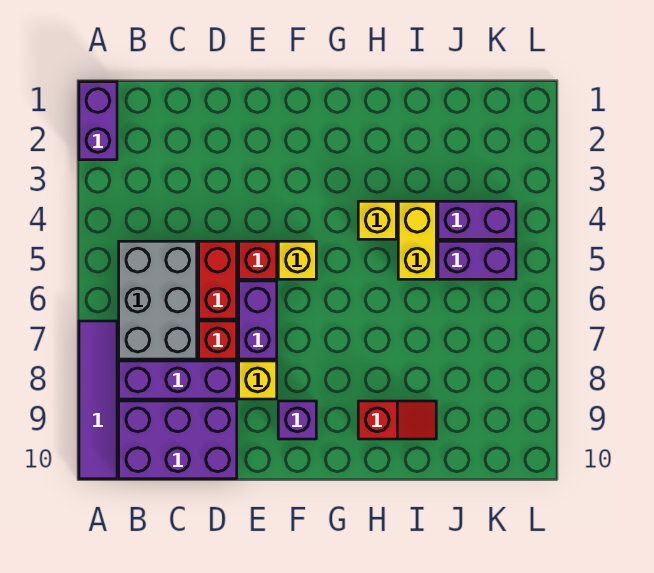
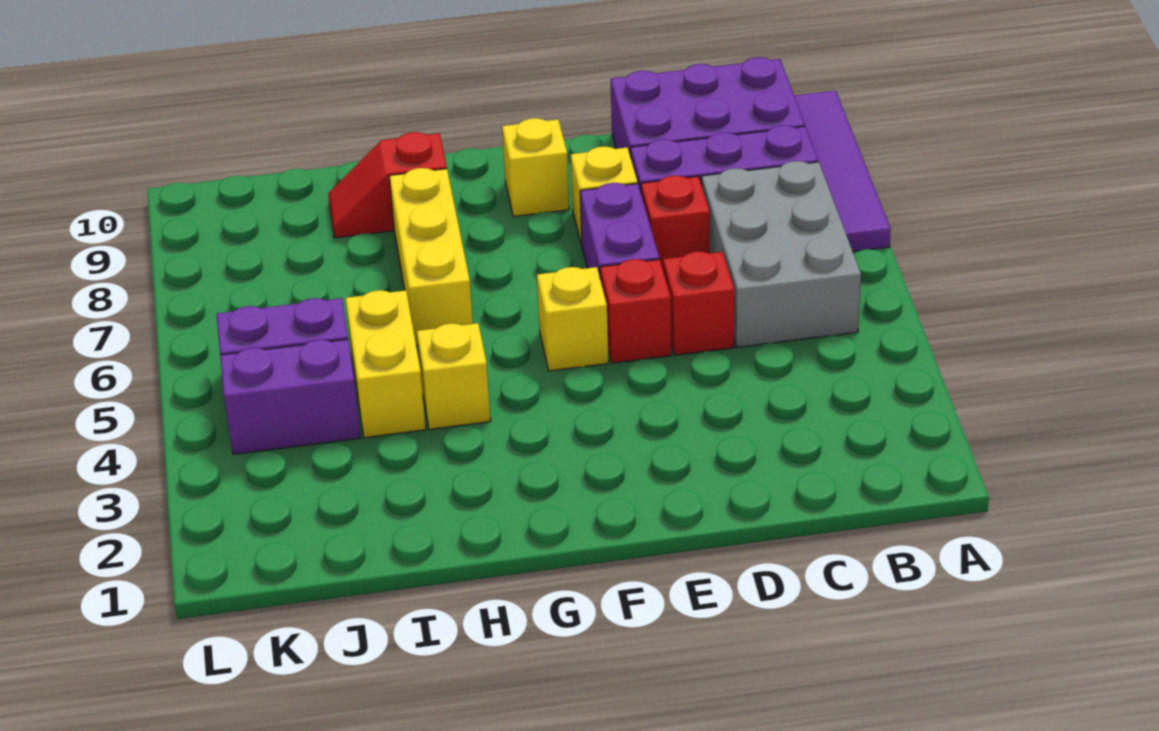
purple 1x2 brick [79,82,117,160] -> none
red 1x2 brick [199,241,237,319] -> red 1x1 brick [663,251,735,355]
purple 1x1 brick [278,401,316,439] -> yellow 1x1 brick [502,118,569,217]
none -> yellow 1x3 brick [389,168,473,346]

